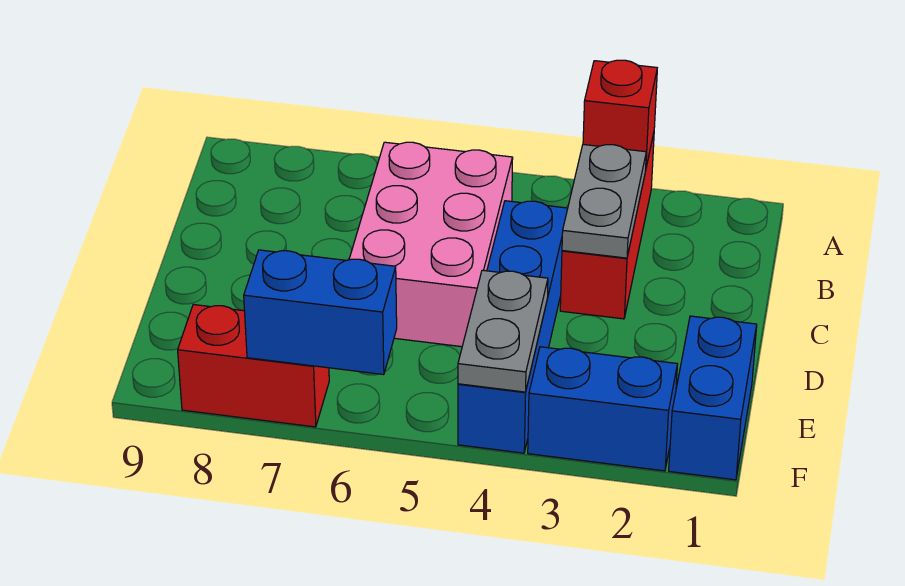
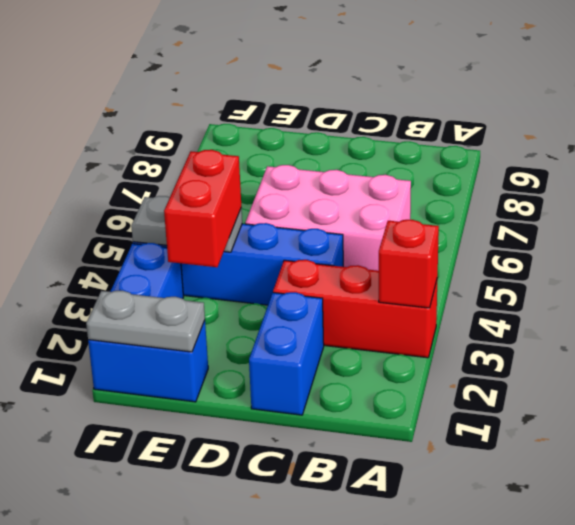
grey 1x2 plate [562,145,646,258] -> grey 1x2 plate moved to [86,291,205,352]
blue 1x2 brick [244,250,397,375] -> blue 1x2 brick moved to [249,292,324,415]
red 1x2 brick [178,305,329,427] -> red 1x2 brick moved to [164,150,241,267]

